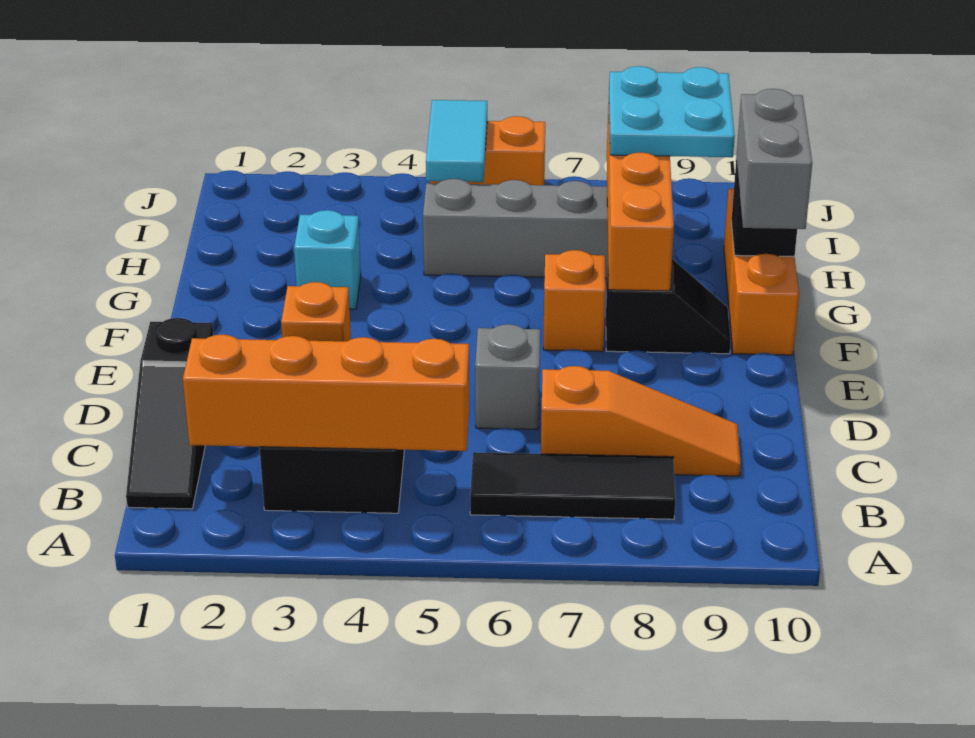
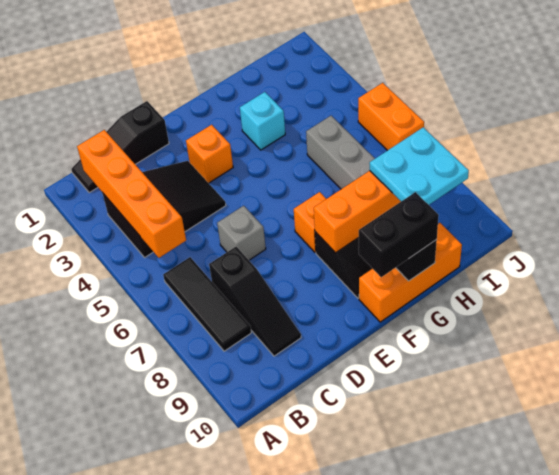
orange 1x3 slope [541,366,741,476] -> black 1x3 slope [209,247,301,356]
grey 1x2 brick [736,89,812,229] -> black 1x2 brick [359,192,439,277]
cyan 1x2 tile [426,100,487,182] -> none

